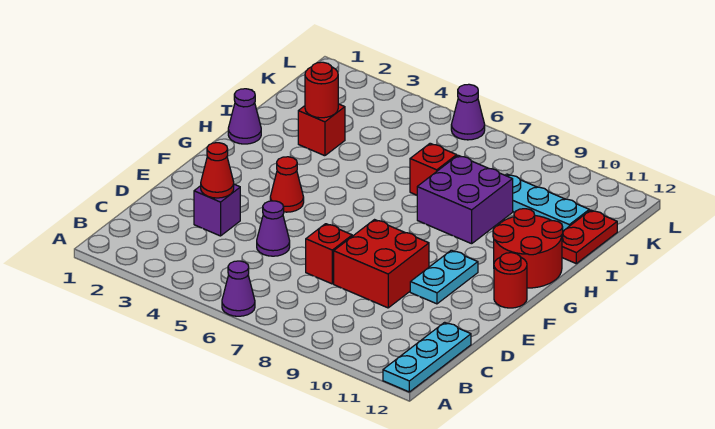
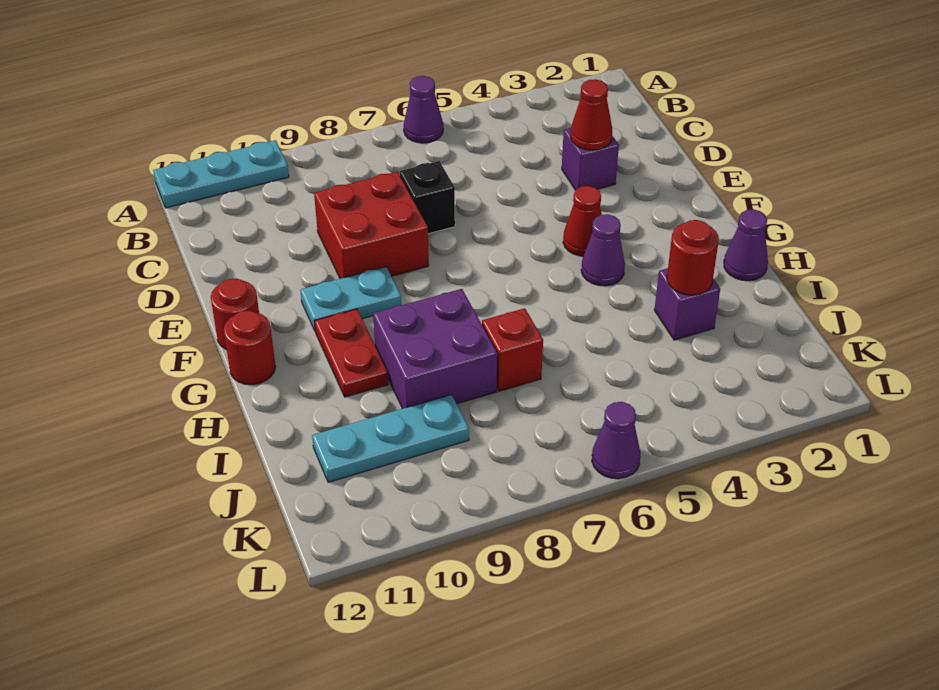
cyan 1x3 plate [383,322,471,392] -> cyan 1x3 plate turned to [153,140,289,208]
purple 1x1 cone [257,201,290,256] -> purple 1x1 cone moved to [581,214,625,286]
red 1x1 brick [306,224,352,284] -> black 1x1 brick [400,161,455,234]
cyan 1x2 plate [410,250,478,304] -> cyan 1x2 plate turned to [300,267,401,330]
red 2x2 round brick [493,209,563,288] -> red 1x1 round brick [224,310,276,385]
red 1x1 brick [298,104,345,156] -> purple 1x1 brick [654,268,720,340]
red 1x2 plate [562,210,617,264] -> red 1x2 plate moved to [315,309,388,397]

